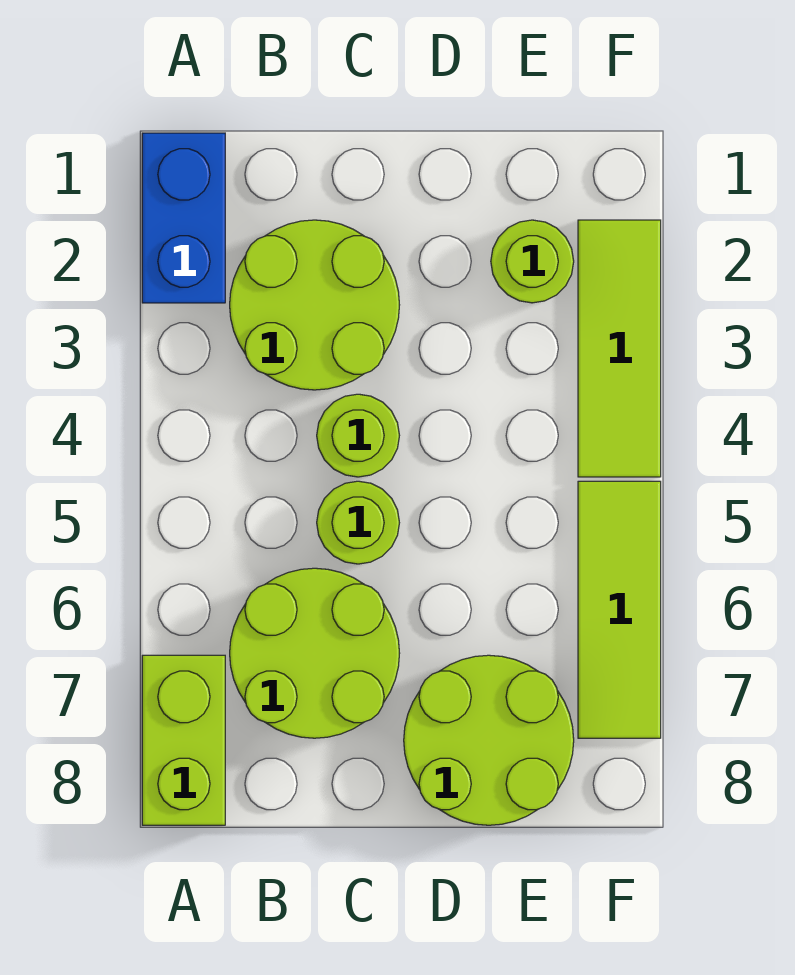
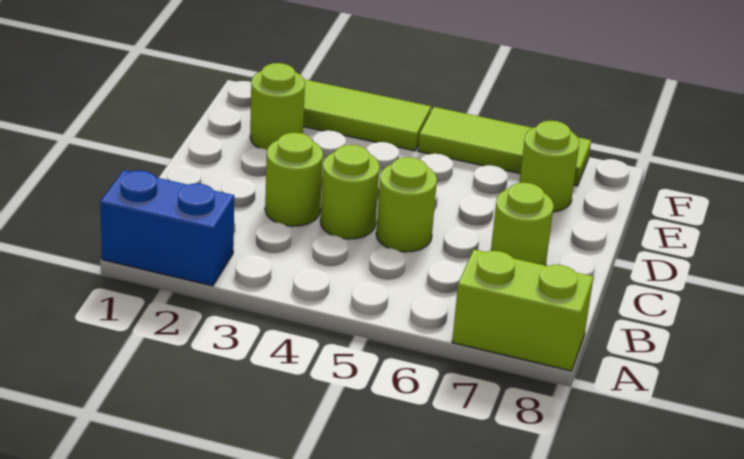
lime 2x2 round brick [230,220,399,390] -> lime 1x1 round brick [265,133,323,226]
lime 2x2 round brick [230,568,400,738] -> lime 1x1 round brick [491,183,554,266]
lime 2x2 round brick [404,655,574,825] -> lime 1x1 round brick [519,121,579,212]

